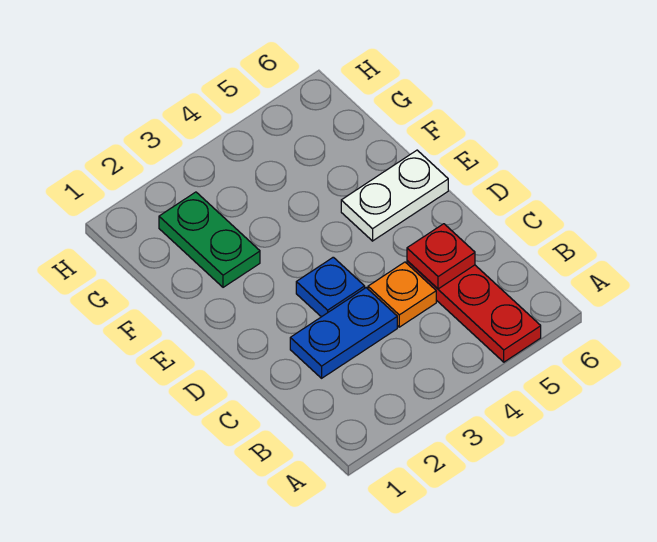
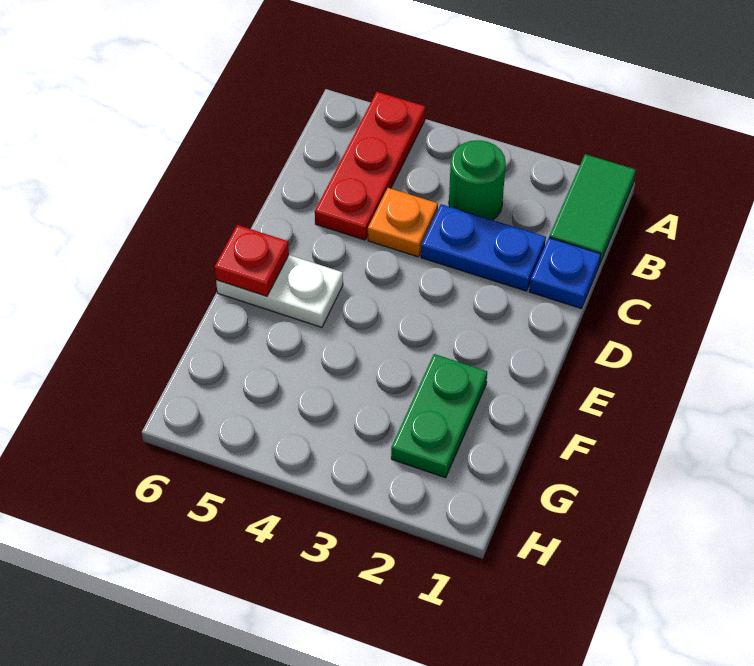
none -> green 1x2 tile [549,154,636,265]
none -> green 1x1 round brick [449,140,506,220]
red 1x1 plate [407,224,475,289] -> red 1x1 plate moved to [215,225,289,296]
blue 1x1 plate [296,257,365,317] -> blue 1x1 plate moved to [529,238,601,309]

